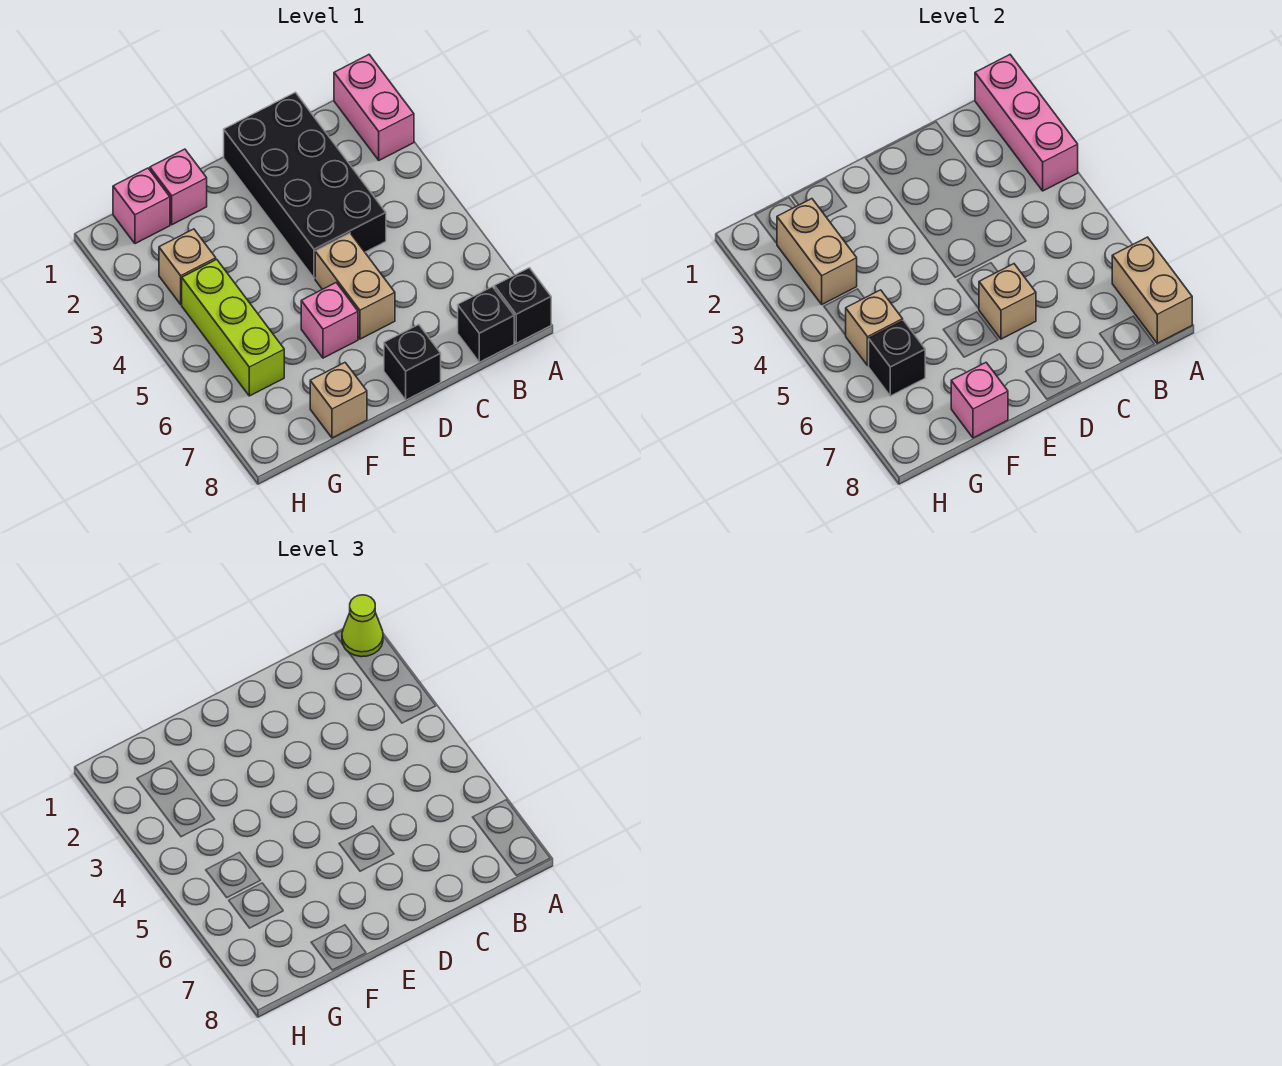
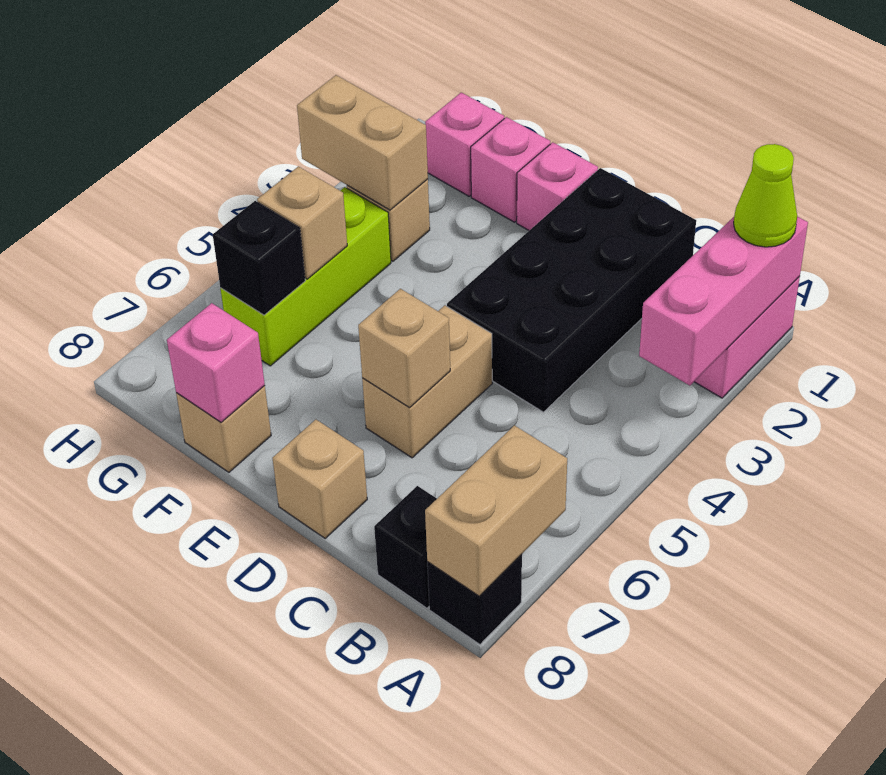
black 1x1 brick [384,325,441,400] -> tan 1x1 brick [273,420,367,538]
pink 1x1 brick [301,283,358,358] -> pink 1x1 brick moved to [517,142,598,230]
tan 1x2 brick [777,199,857,304] -> tan 1x2 brick turned to [297,75,428,210]

